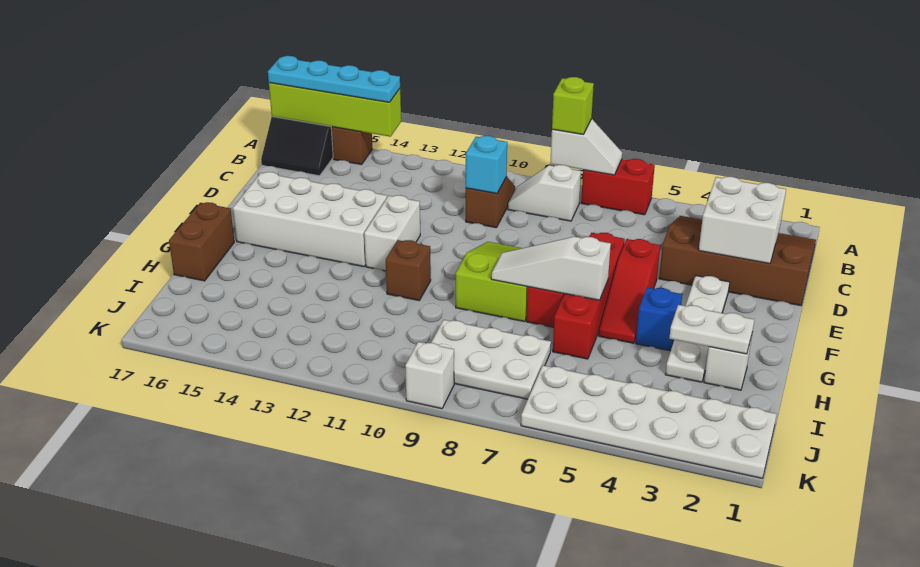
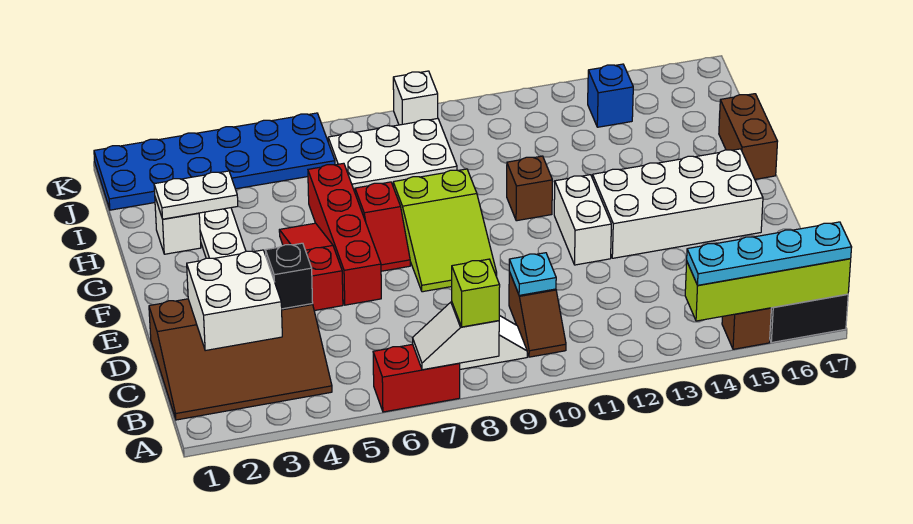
cyan 1x1 brick [466,136,507,194] -> cyan 1x1 plate [509,253,556,295]
none -> black 1x1 brick [265,243,313,309]
blue 1x1 brick [636,287,682,351] -> blue 1x1 brick moved to [588,64,633,127]
white 1x3 slope [491,237,611,300] -> none
white 2x6 plate [521,365,776,478] -> blue 2x6 plate [94,113,335,210]

